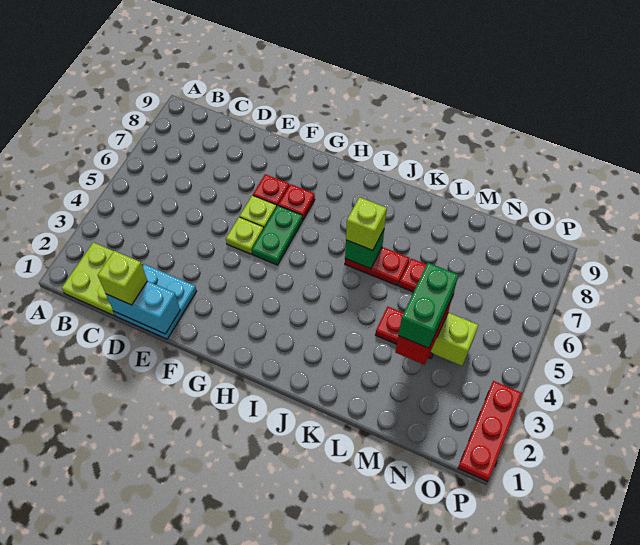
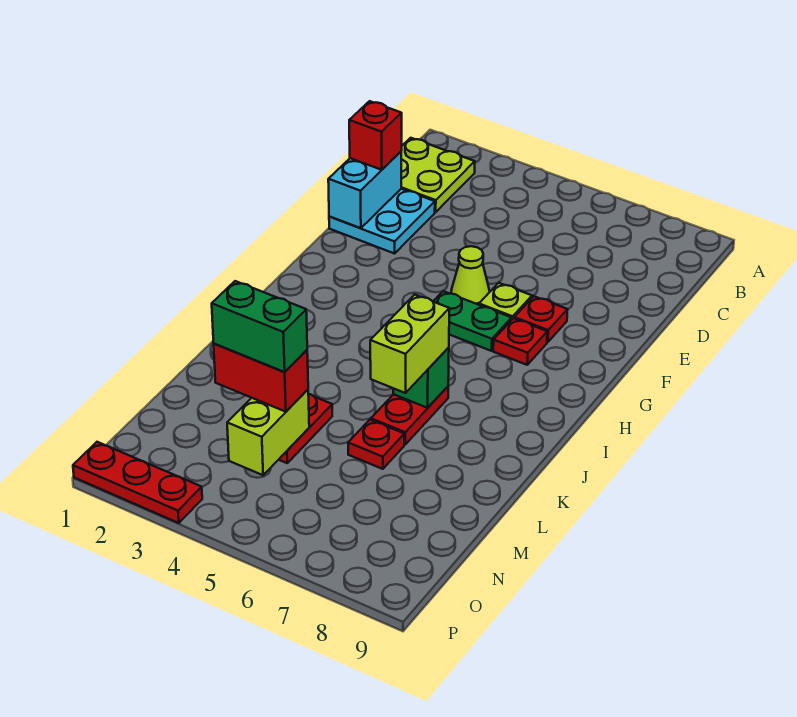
lime 1x1 brick [98,251,147,305] -> red 1x1 brick [349,101,402,170]
lime 1x1 plate [226,217,264,254] -> lime 1x1 cone [451,246,490,305]
lime 1x1 brick [346,197,387,251] -> lime 1x2 brick [370,295,449,393]

